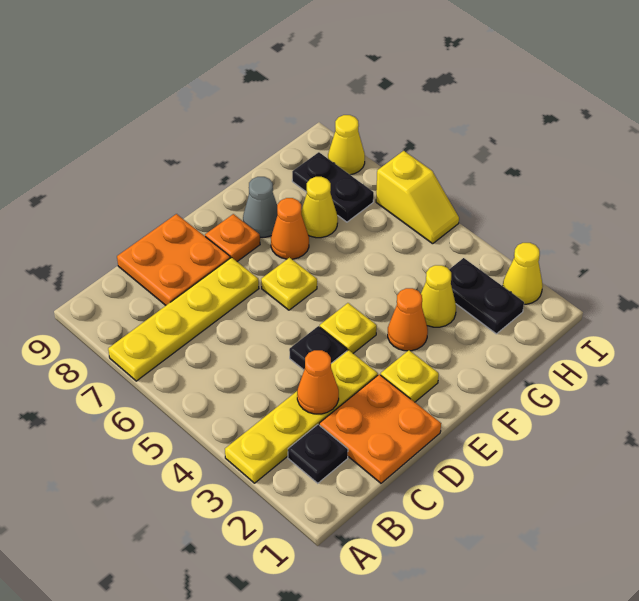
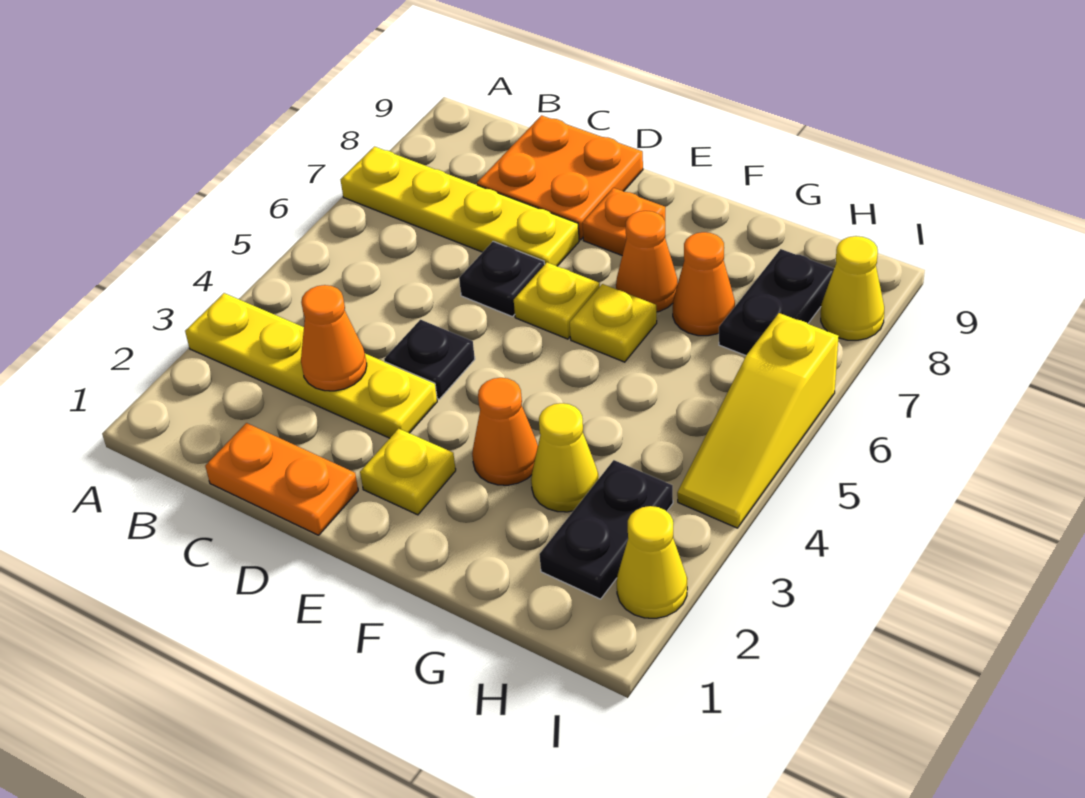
black 1x1 plate [288,425,348,483] -> black 1x1 plate moved to [459,241,545,317]
orange 2x2 plate [319,374,441,483] -> orange 1x2 plate [205,423,358,535]
yellow 1x1 plate [320,303,377,353] -> yellow 1x1 plate moved to [570,284,657,362]
grey 1x1 cone [243,177,277,237] -> none
yellow 1x1 cone [301,177,338,238] -> orange 1x1 cone [673,232,735,336]
yellow 1x2 slope [376,151,459,244] -> yellow 1x3 slope [677,313,839,528]

